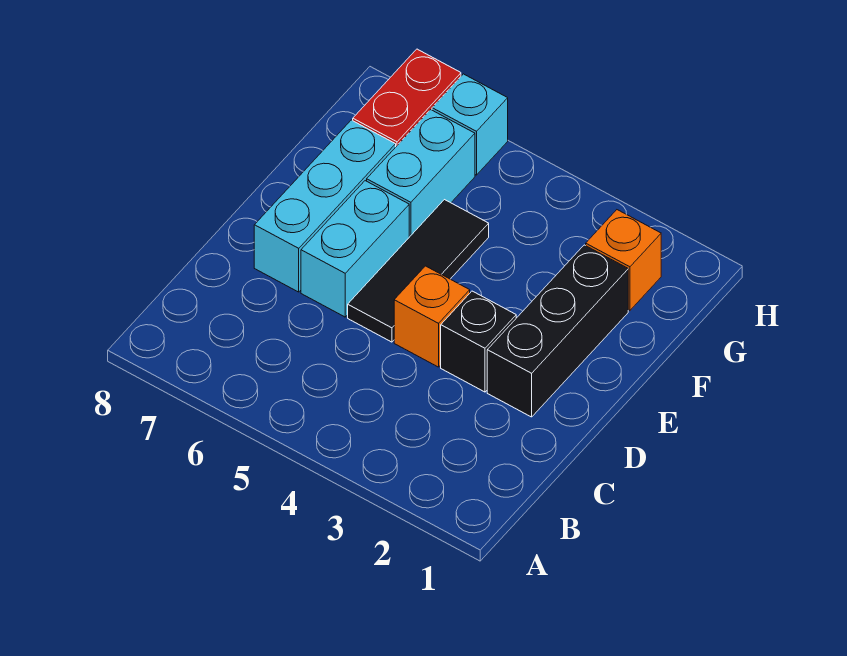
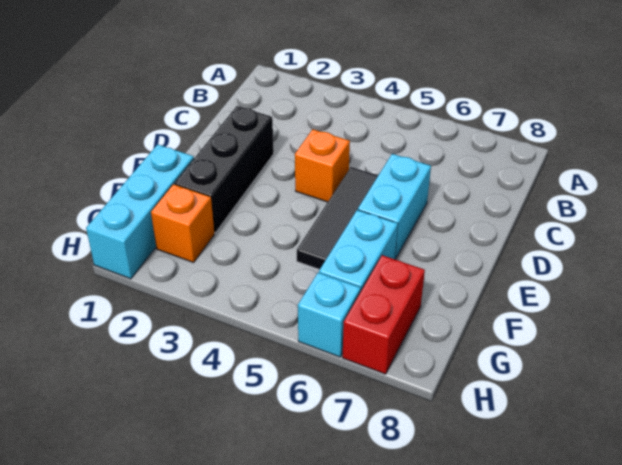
black 1x1 brick [441,291,516,392] -> none
cyan 1x3 brick [254,120,396,292] -> cyan 1x3 brick moved to [86,144,194,279]

